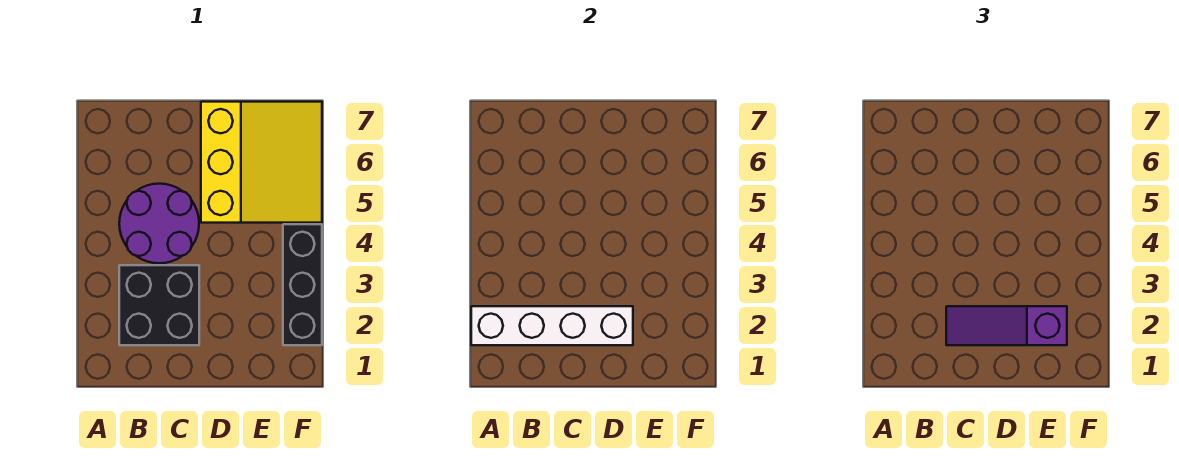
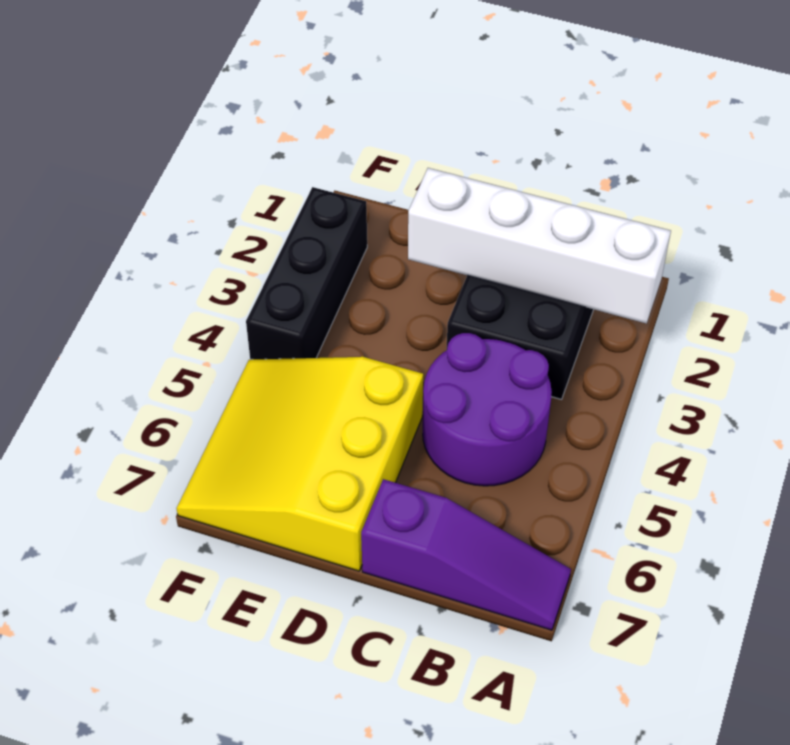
purple 1x3 slope [946,306,1067,345] -> purple 1x3 slope moved to [361,479,571,630]

